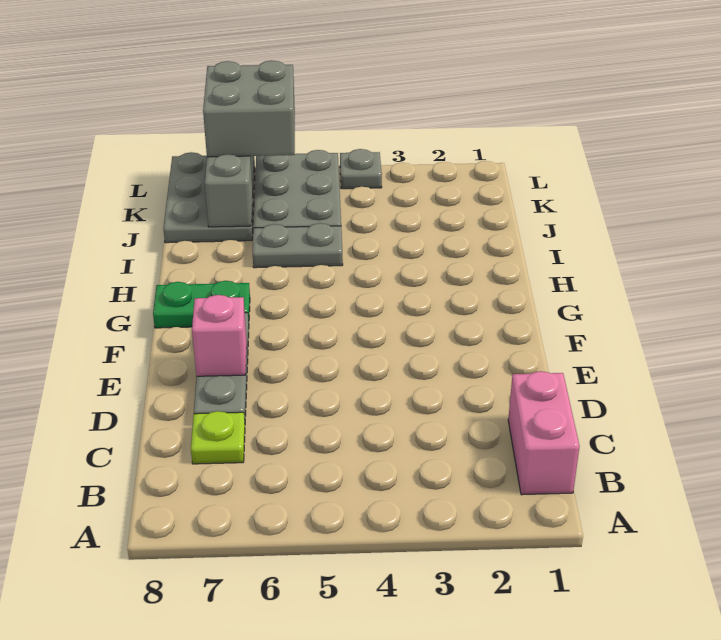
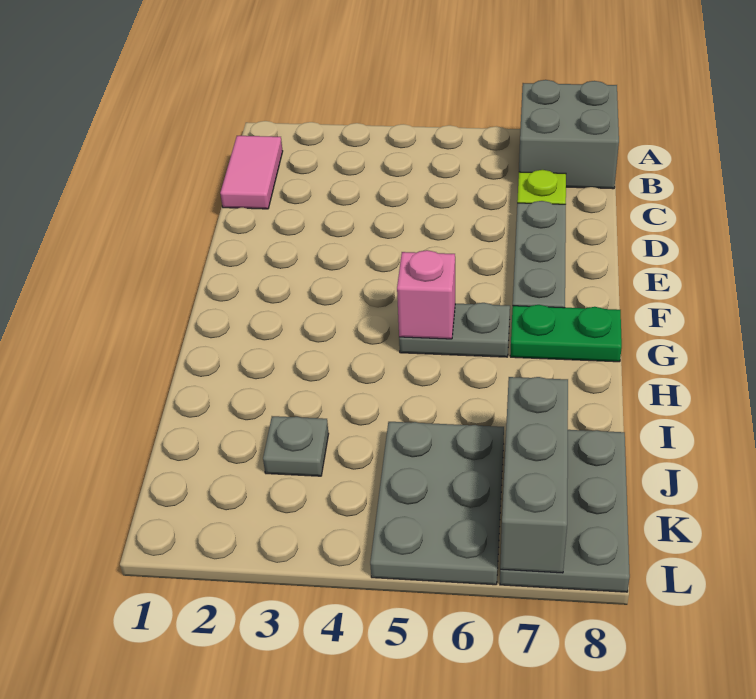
pink 1x2 brick [508,371,580,495] -> pink 1x2 tile [220,136,283,209]
pink 1x1 brick [192,295,247,376] -> pink 1x1 brick moved to [397,250,455,339]
grey 1x2 plate [253,223,343,268] -> grey 1x2 plate moved to [399,303,510,357]
grey 2x2 brick [203,60,295,157] -> grey 2x2 brick moved to [519,80,619,189]
grey 1x1 plate [340,149,382,189] -> grey 1x1 plate moved to [263,416,329,476]

